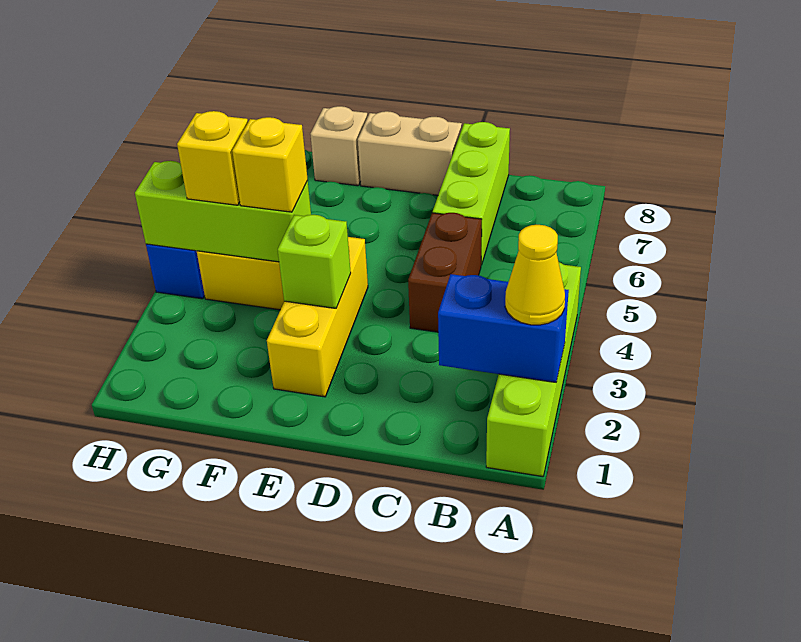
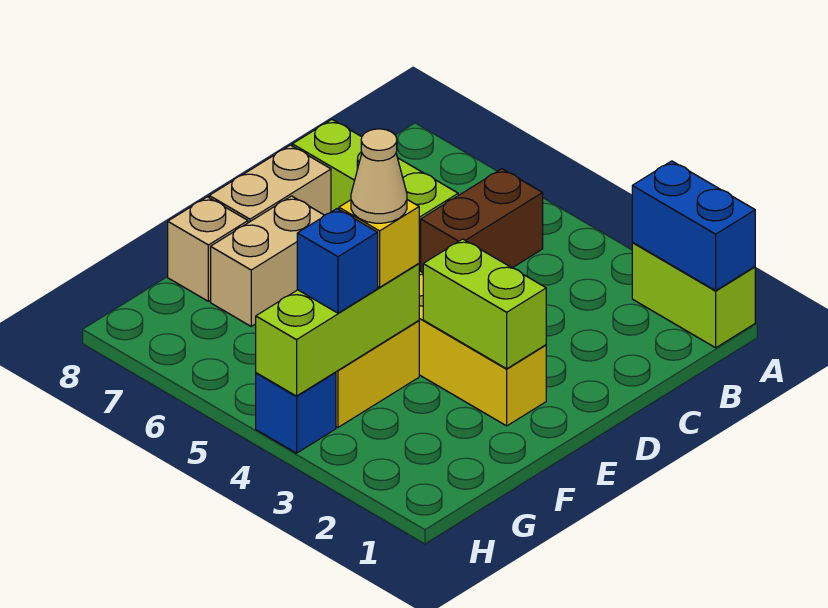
lime 1x4 brick [486,262,581,477] -> lime 1x2 brick [632,243,755,348]
blue 1x2 brick [438,274,569,382] -> blue 1x2 brick turned to [632,161,755,291]
yellow 1x1 cone [505,225,565,325] -> none
brown 1x2 brick [408,213,482,332] -> brown 1x2 brick turned to [421,169,543,273]
lime 1x1 brick [278,215,351,308] -> lime 1x2 brick [423,239,546,369]
none -> tan 1x2 brick [211,196,324,326]
none -> tan 1x1 cone [351,129,407,223]
yellow 1x1 brick [177,111,248,205] -> blue 1x1 brick [297,209,378,313]

